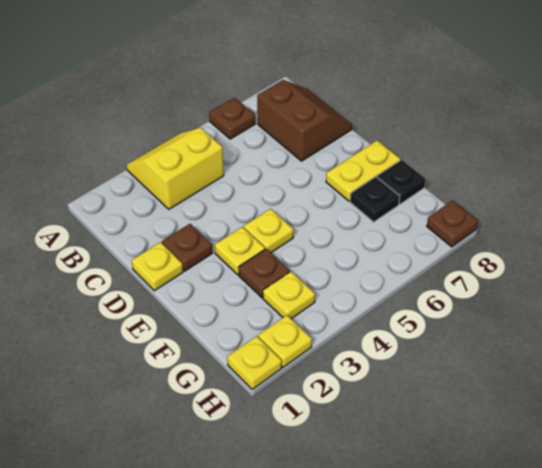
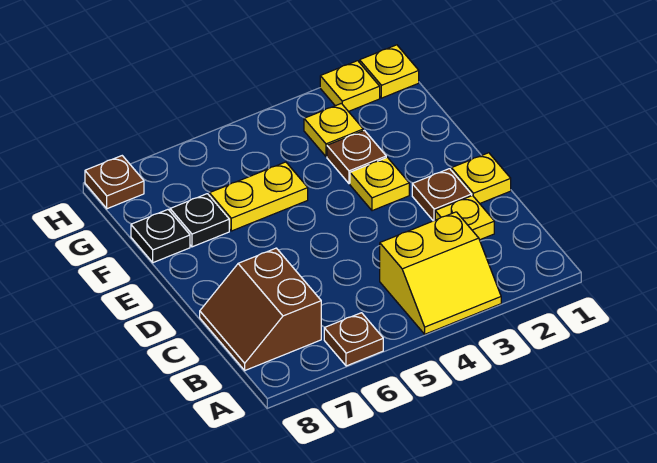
yellow 1x1 plate [244,209,294,253] -> yellow 1x1 plate moved to [435,196,494,240]
yellow 1x2 plate [326,140,400,201] -> yellow 1x2 plate moved to [209,162,308,231]

